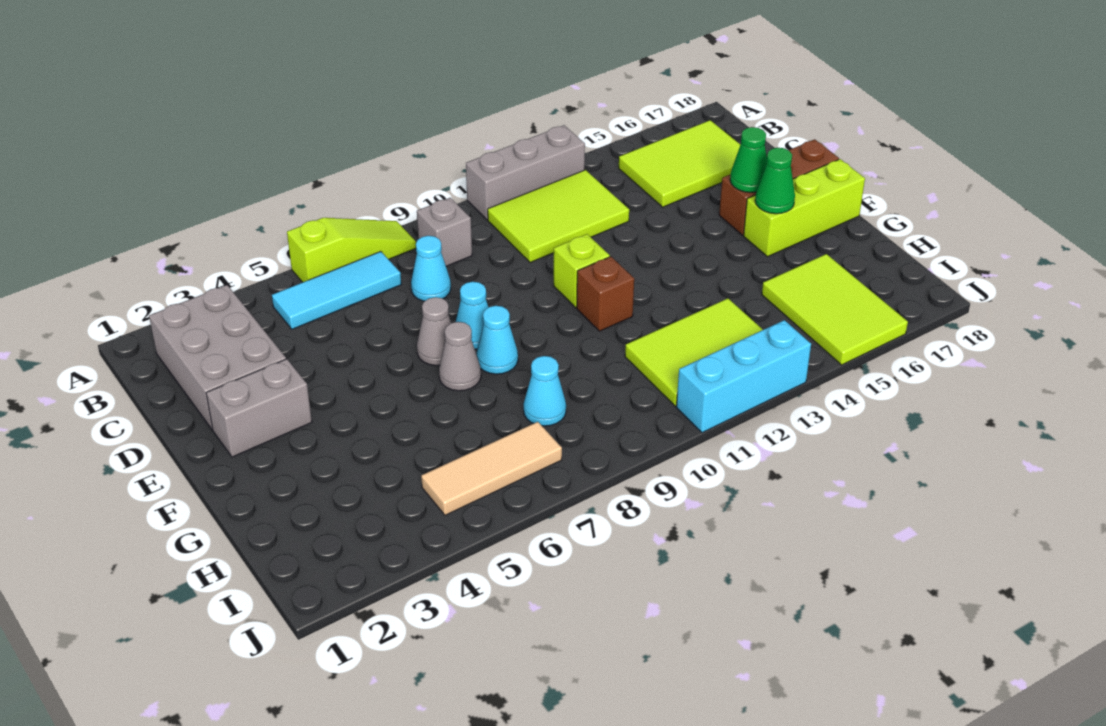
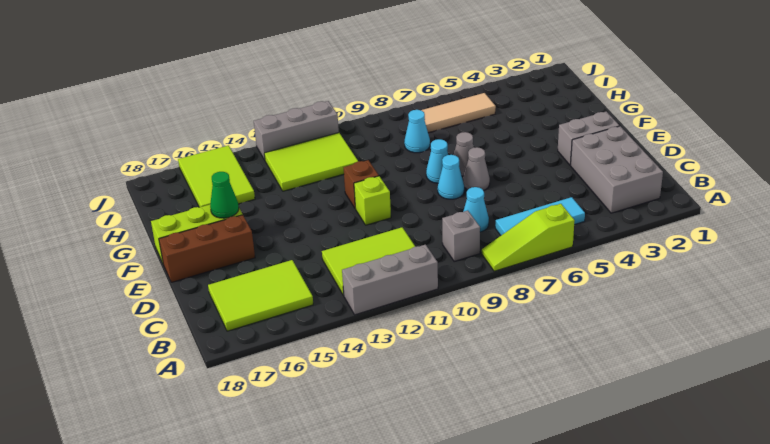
green 1x1 cone [730,127,767,192] -> none
cyan 1x3 brick [676,320,811,433] -> grey 1x3 brick [254,101,339,160]

